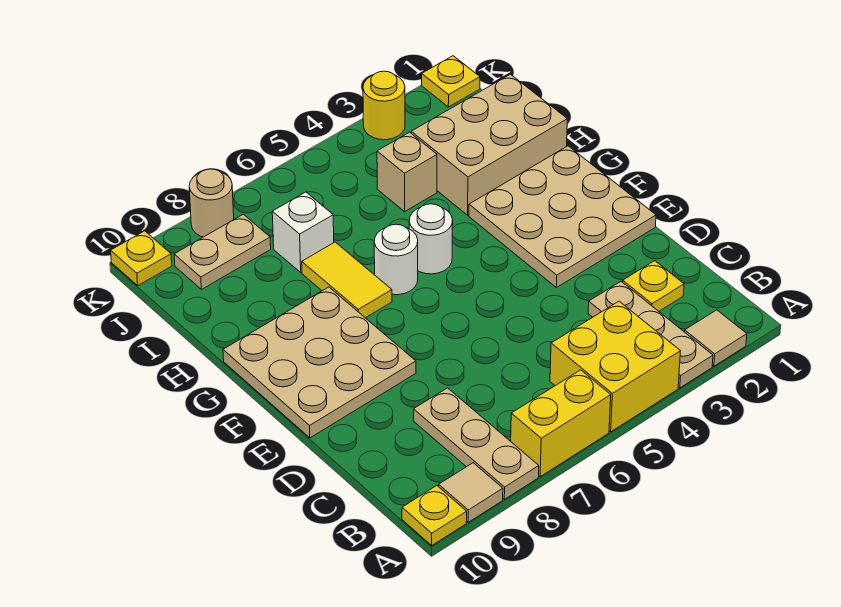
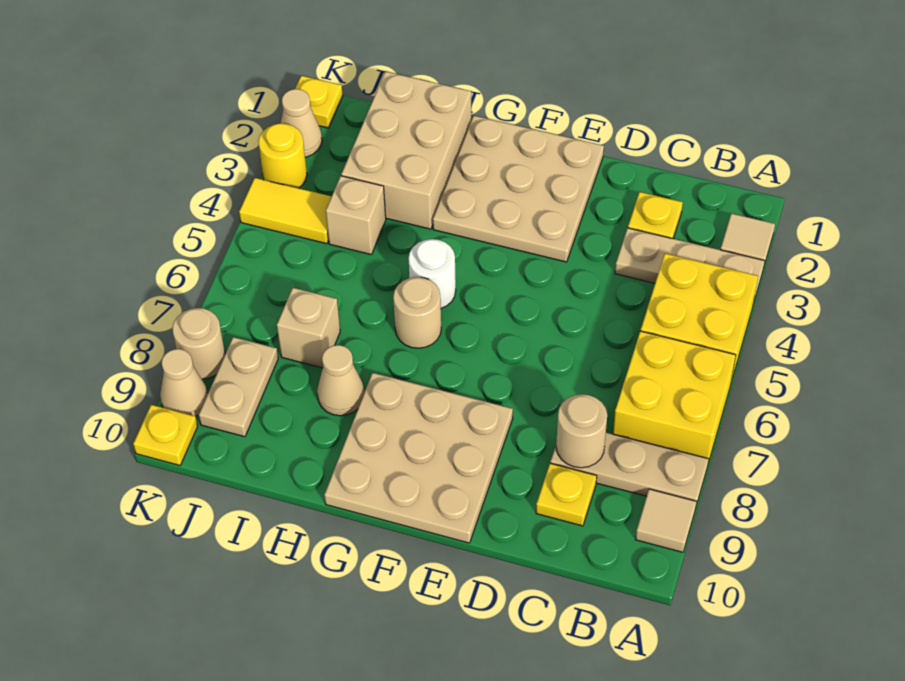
yellow 1x2 brick [511,370,611,477] -> yellow 2x2 brick [613,331,736,464]
yellow 1x1 plate [402,486,467,545] -> yellow 1x1 plate moved to [536,463,597,526]
none -> tan 1x1 round brick [556,394,607,468]
white 1x1 round brick [374,224,418,295] -> tan 1x1 round brick [393,277,441,348]
yellow 1x2 tile [302,242,392,318] -> yellow 1x2 tile moved to [239,178,332,244]
none -> tan 1x1 cone [317,345,364,416]
white 1x1 brick [272,192,334,272] -> tan 1x1 brick [277,288,340,368]
none -> tan 1x1 cone [280,89,322,157]
none -> tan 1x1 cone [160,349,208,417]

